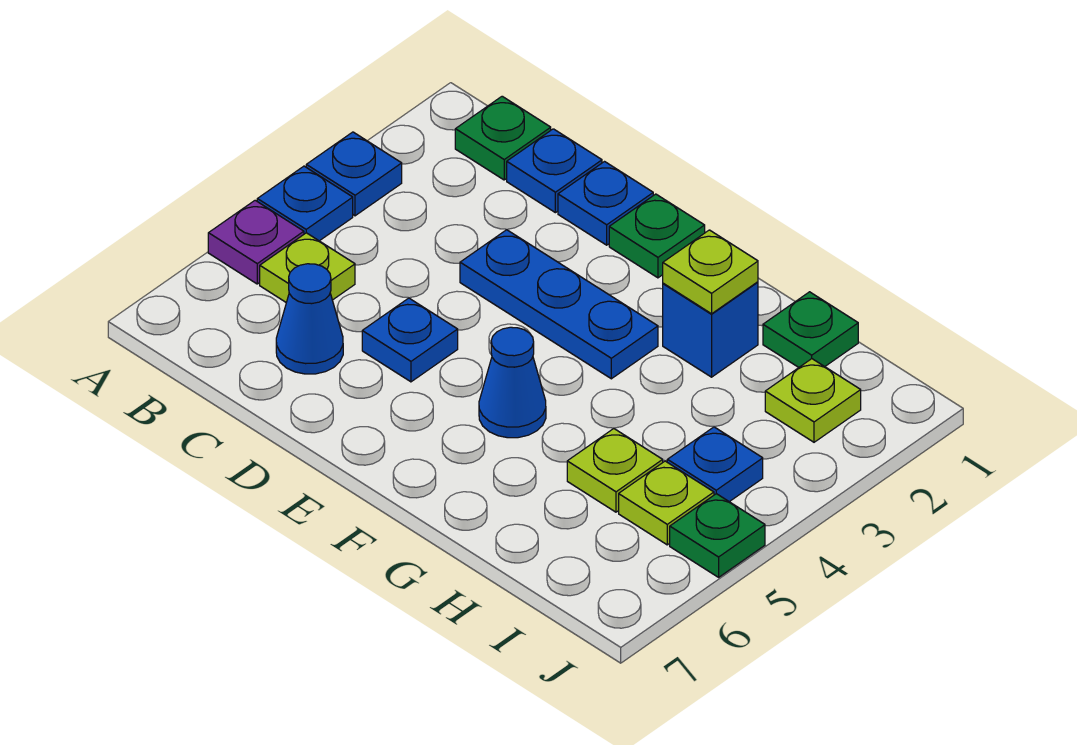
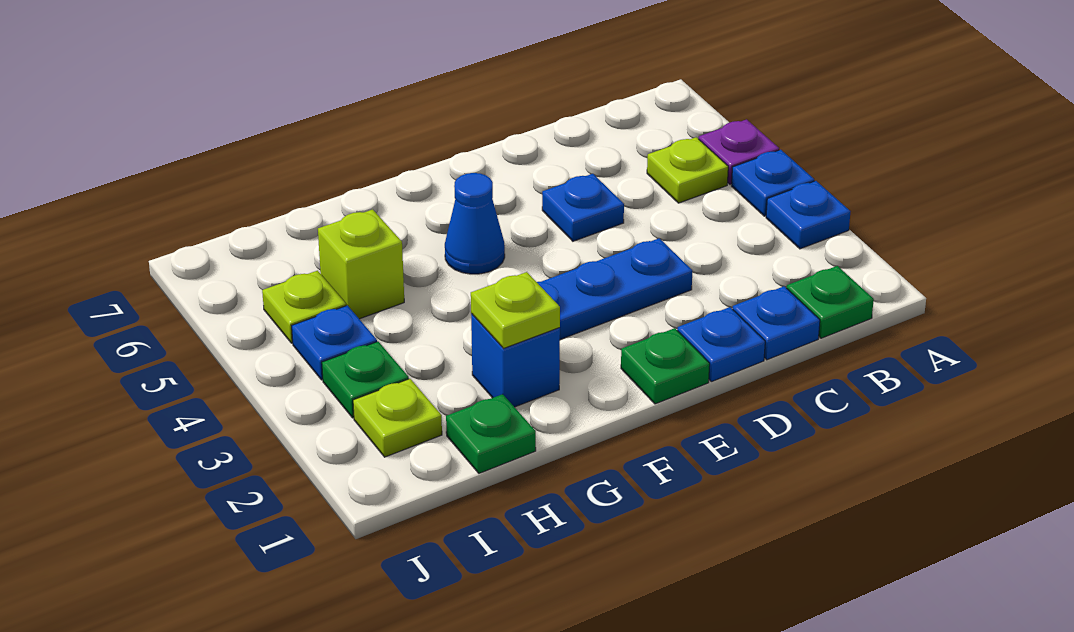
blue 1x1 cone [276,264,343,374] -> none
lime 1x1 plate [567,429,663,512] -> lime 1x1 brick [318,209,404,319]
green 1x1 plate [670,494,765,577] -> green 1x1 plate moved to [322,342,409,418]

